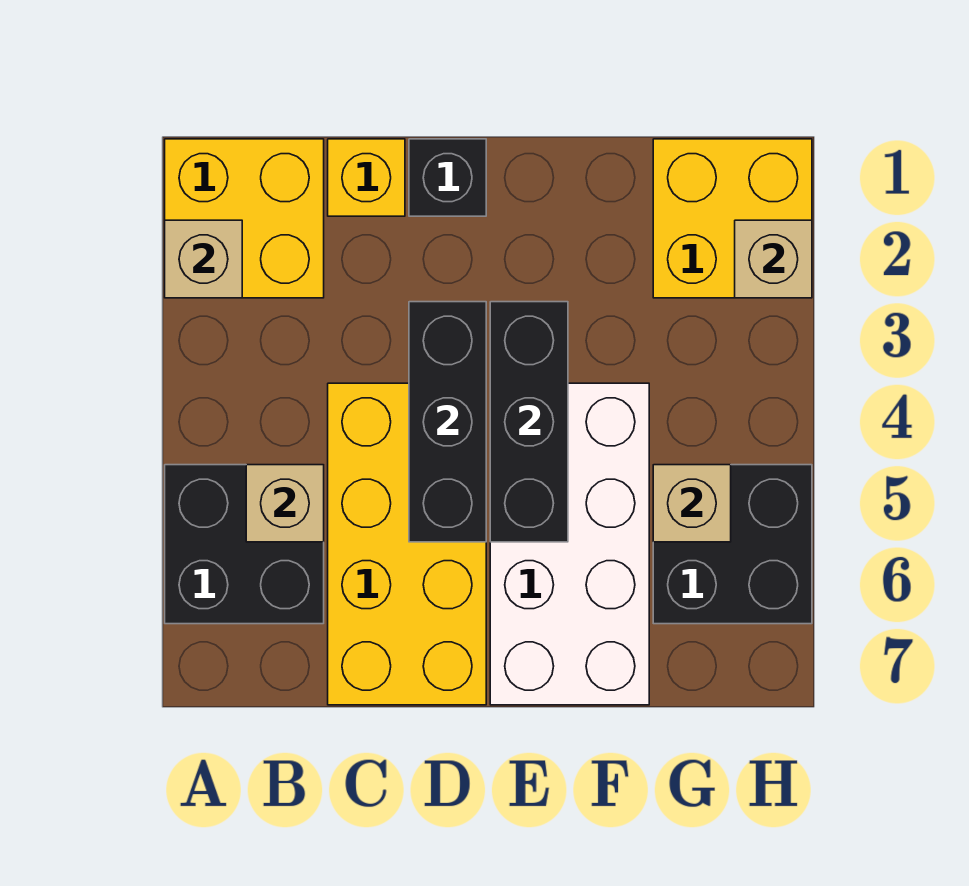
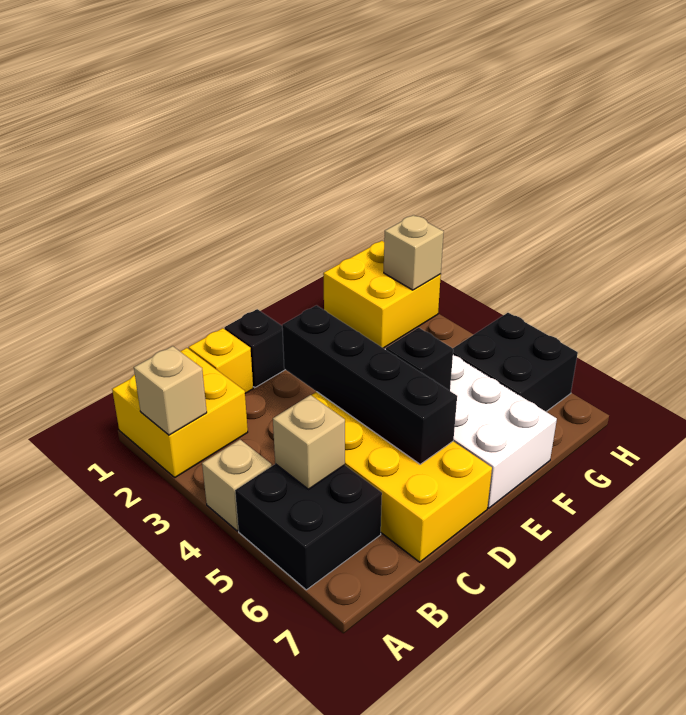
black 1x3 brick [409,302,486,542] -> black 1x4 brick [282,305,457,464]
black 1x3 brick [490,302,568,542] -> black 1x1 brick [386,328,453,391]
tan 1x1 brick [653,465,731,542] -> tan 1x1 brick moved to [202,440,272,531]

